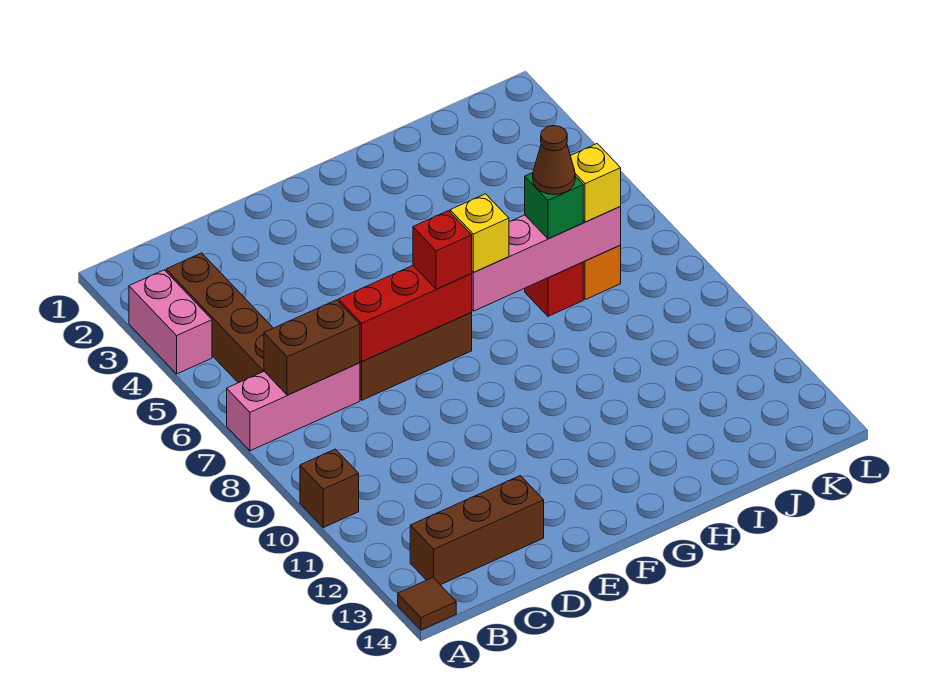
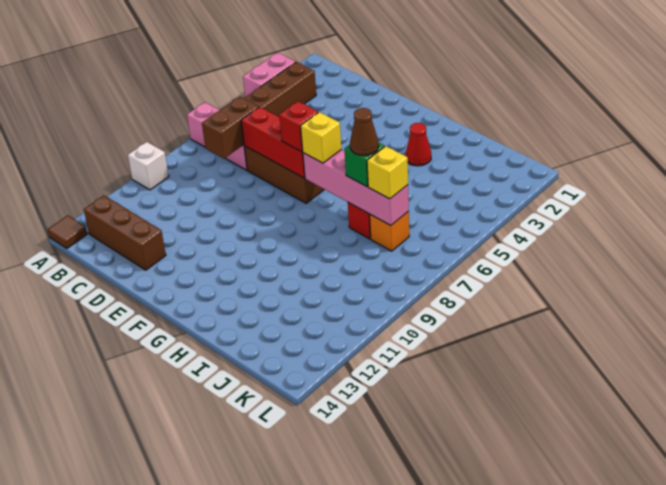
brown 1x1 brick [300,449,359,528] -> white 1x1 brick [128,142,169,190]
brown 1x2 brick [264,300,360,395] -> brown 1x2 brick turned to [202,97,259,159]
none -> red 1x1 cone [406,123,431,166]

